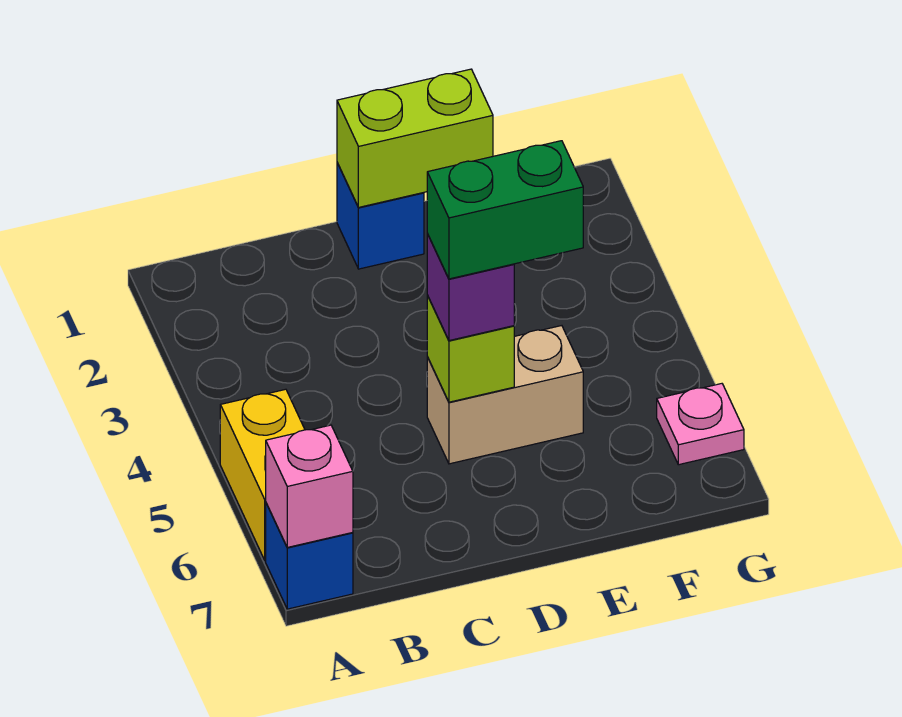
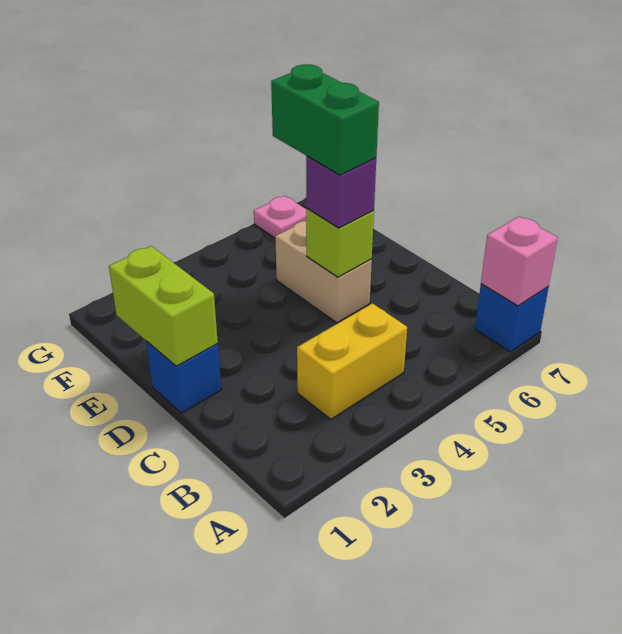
yellow 1x2 brick [220,389,305,560] -> yellow 1x2 brick moved to [297,303,407,419]

